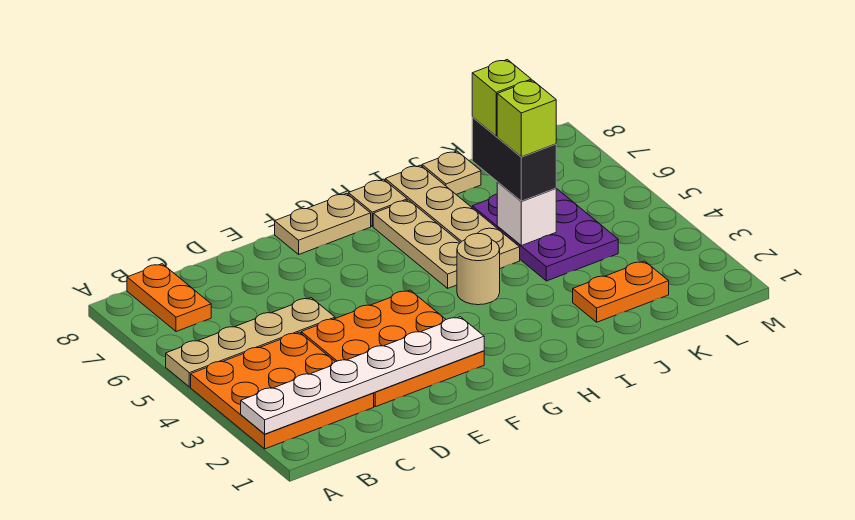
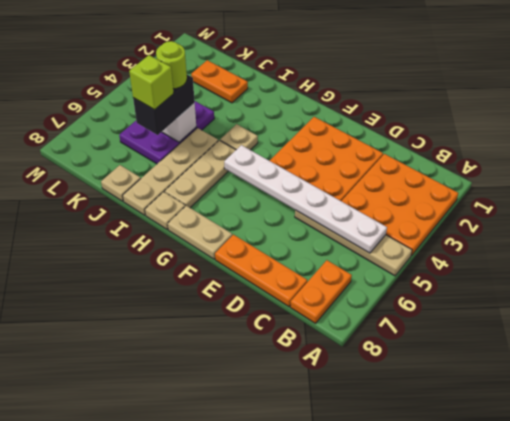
white 1x6 plate [241,317,484,434] -> white 1x6 plate moved to [224,145,387,253]
none -> orange 1x3 plate [215,235,307,307]
tan 1x1 round brick [457,234,500,305] -> tan 1x1 plate [220,124,258,150]
lime 1x1 brick [497,80,556,157] -> lime 1x1 round brick [156,41,187,89]

